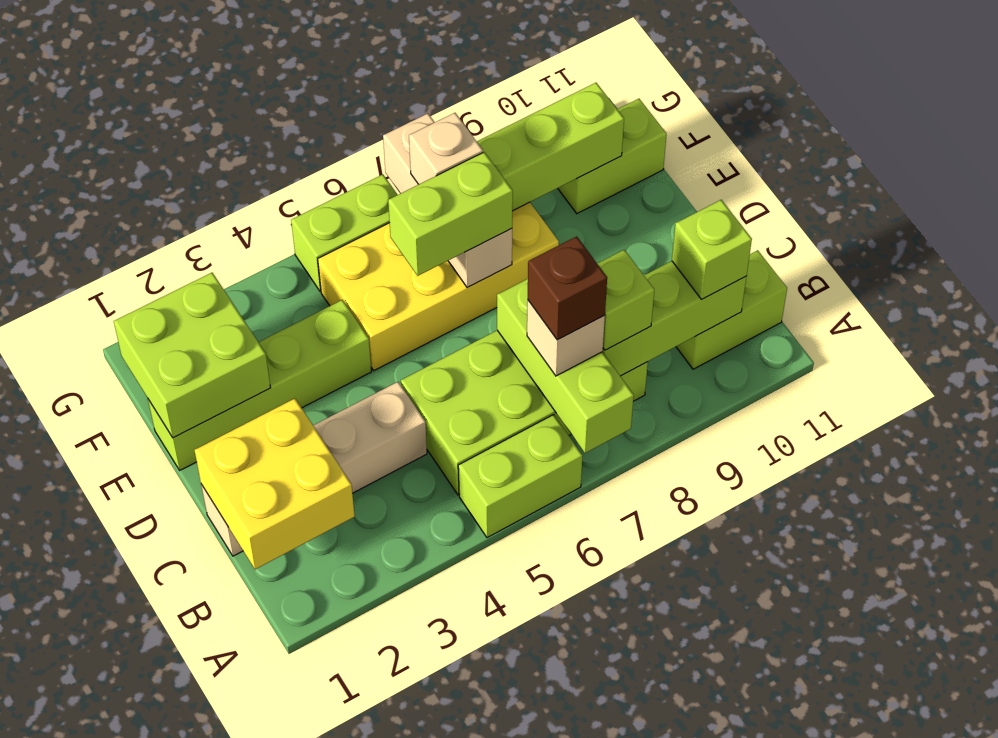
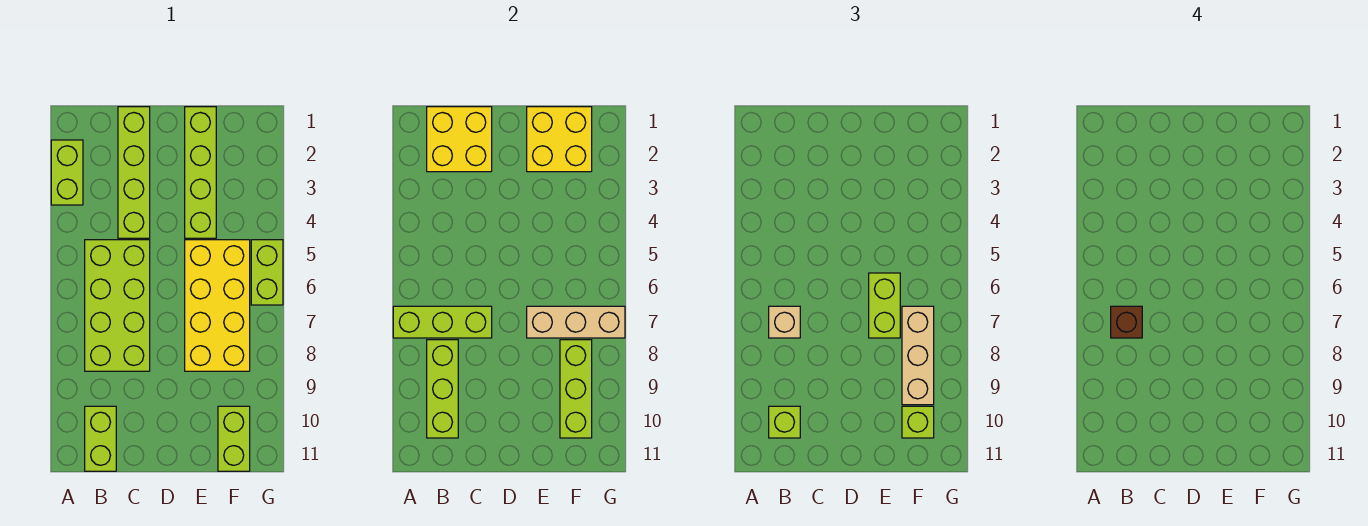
lime 1x2 brick [458,415,583,538] -> lime 1x2 brick moved to [51,140,83,205]
lime 1x1 brick [597,250,654,350] -> lime 1x1 brick moved to [902,406,934,438]
tan 1x4 brick [201,382,427,556] -> lime 1x4 brick [118,107,150,238]
lime 2x2 brick [114,273,271,438] -> yellow 2x2 brick [527,107,592,172]
tan 1x1 brick [409,113,483,184] -> tan 1x3 brick [902,306,934,405]

